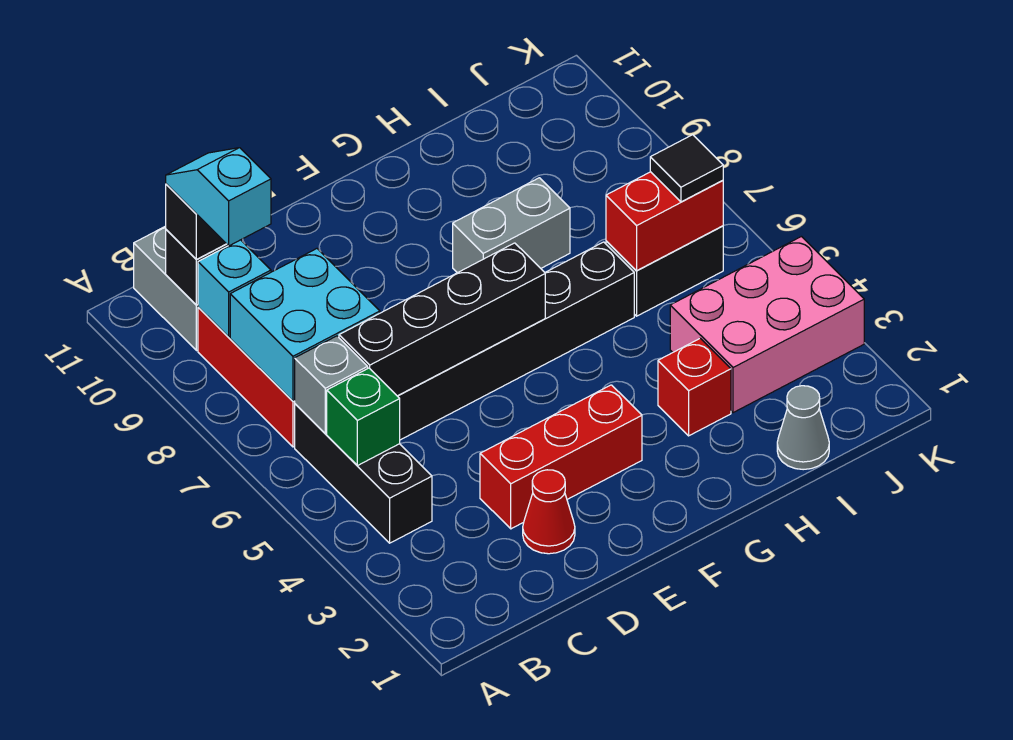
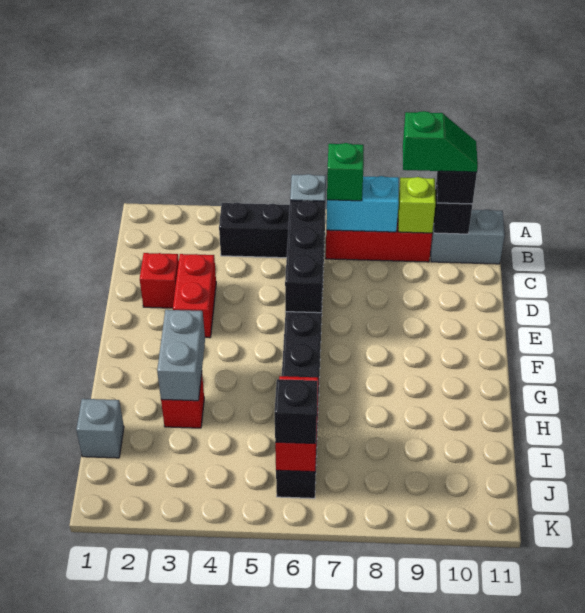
green 1x1 brick [327,368,400,466] -> green 1x1 brick moved to [327,143,364,201]
cyan 2x2 brick [230,249,380,401] -> cyan 1x2 brick [326,176,399,232]
cyan 1x1 brick [198,240,271,337] -> lime 1x1 brick [398,177,436,233]
cyan 1x2 slope [166,148,271,246] -> green 1x2 slope [403,111,478,172]
black 1x4 brick [339,243,545,396] -> black 1x3 brick [285,200,325,313]
red 1x1 cone [523,470,575,554] -> red 1x1 brick [140,253,179,308]
red 1x3 brick [480,385,642,529] -> red 1x2 brick [173,254,216,338]
grey 1x2 brick [453,178,570,273] -> grey 1x2 brick moved to [157,310,205,401]
grey 1x1 cone [777,386,829,470] -> grey 1x1 brick [76,399,124,458]
pink 2x3 brick [670,237,864,413] -> none
black 1x1 tile [650,135,723,202] -> black 1x1 brick [275,379,317,443]

